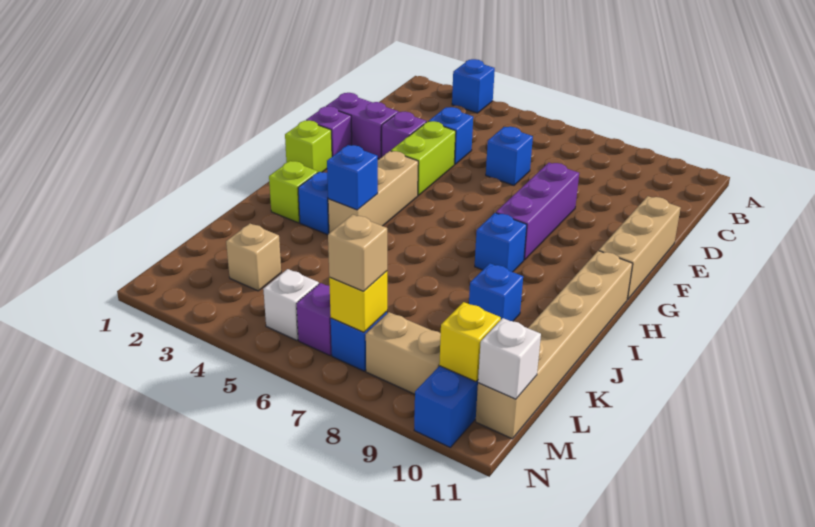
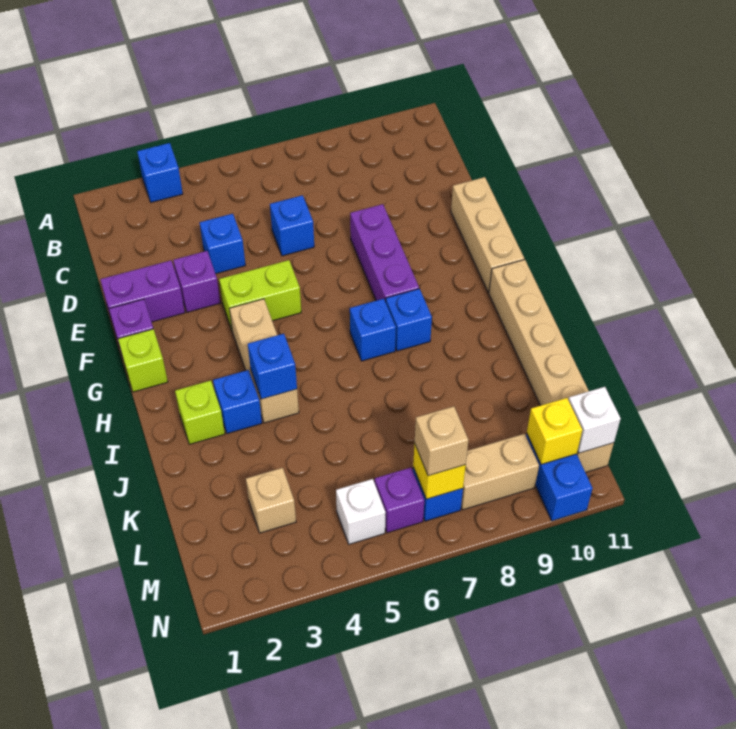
lime 1x2 brick [391,121,456,195] -> lime 1x2 brick turned to [219,260,301,330]
blue 1x1 brick [469,263,523,321] -> blue 1x1 brick moved to [350,299,396,361]

